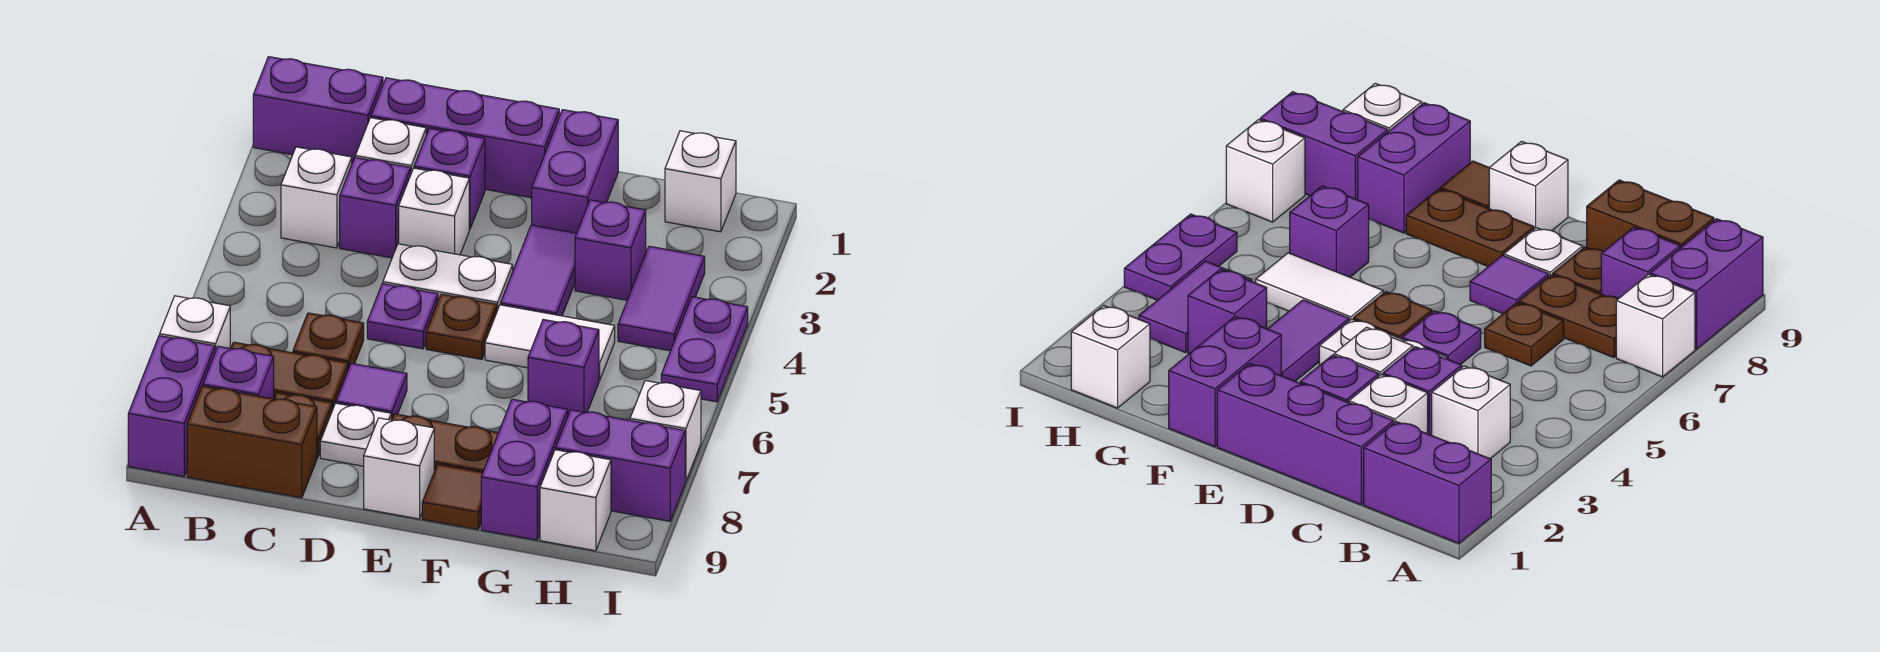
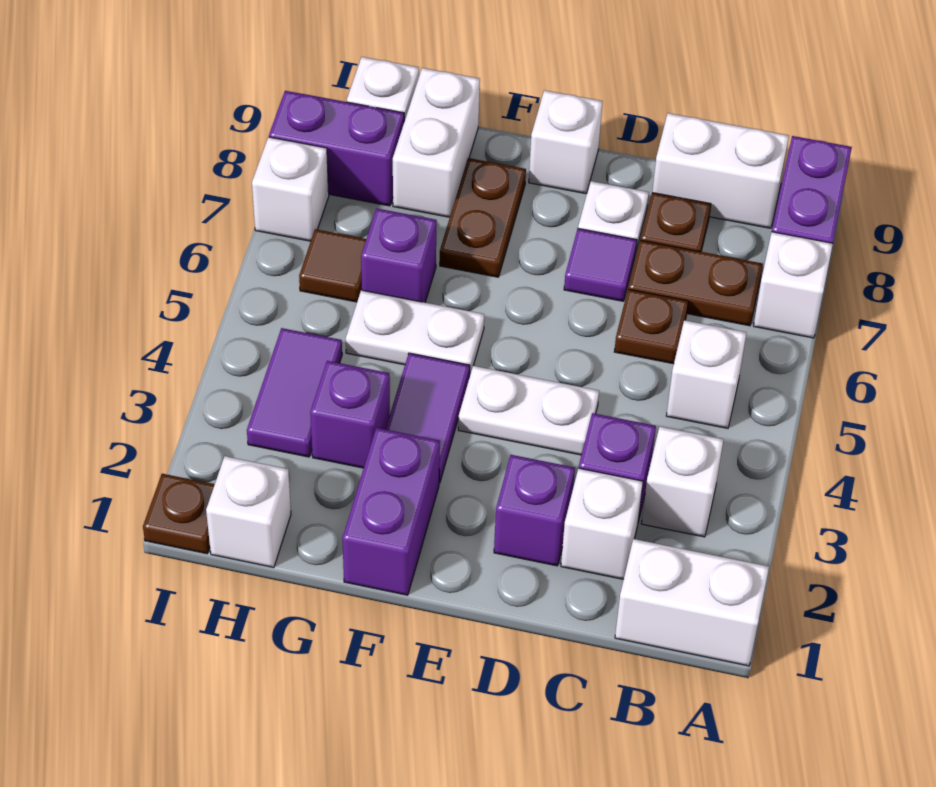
purple 1x2 brick [253,57,383,163] -> white 1x2 brick [615,539,769,666]
purple 1x1 brick [203,346,274,399] -> none
brown 1x2 brick [187,386,317,498] -> white 1x2 brick [652,113,789,228]
purple 1x3 brick [371,78,559,198] -> none
white 1x1 brick [399,168,469,255] -> white 1x1 brick moved to [666,320,747,428]
purple 1x1 plate [367,284,438,349] -> none
brown 1x1 plate [426,294,497,359] -> brown 1x1 plate moved to [143,474,215,554]
brown 1x2 plate [392,414,498,472] -> brown 1x2 plate turned to [440,158,526,277]
white 1x2 tile [485,305,615,381] -> white 1x2 plate [346,290,484,377]
brown 1x1 tile [422,464,483,529] -> brown 1x1 tile moved to [299,229,366,302]
purple 1x2 brick [481,399,568,540] -> white 1x2 brick [393,68,480,217]
purple 1x2 plate [661,297,748,402] -> none

